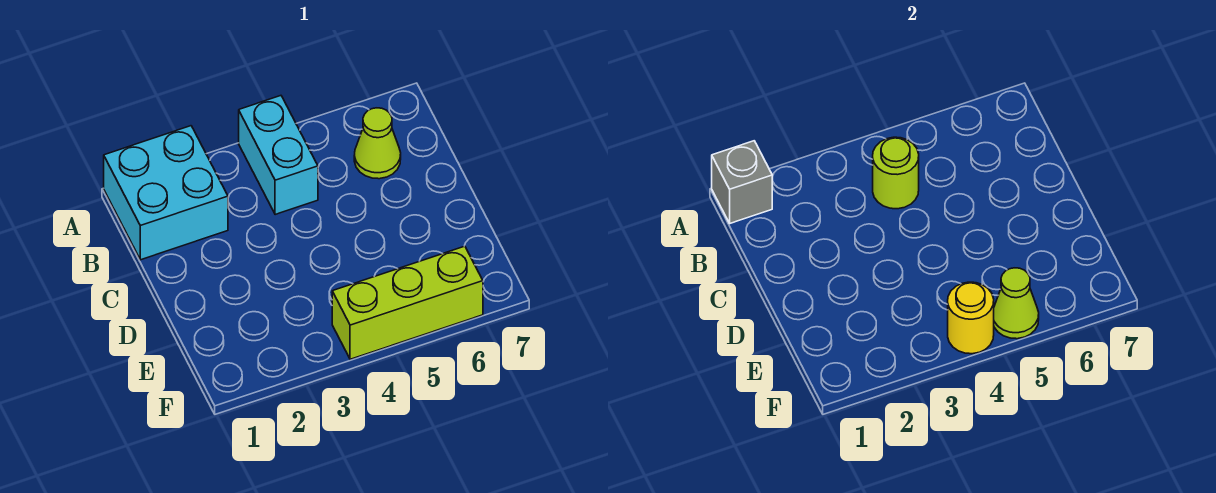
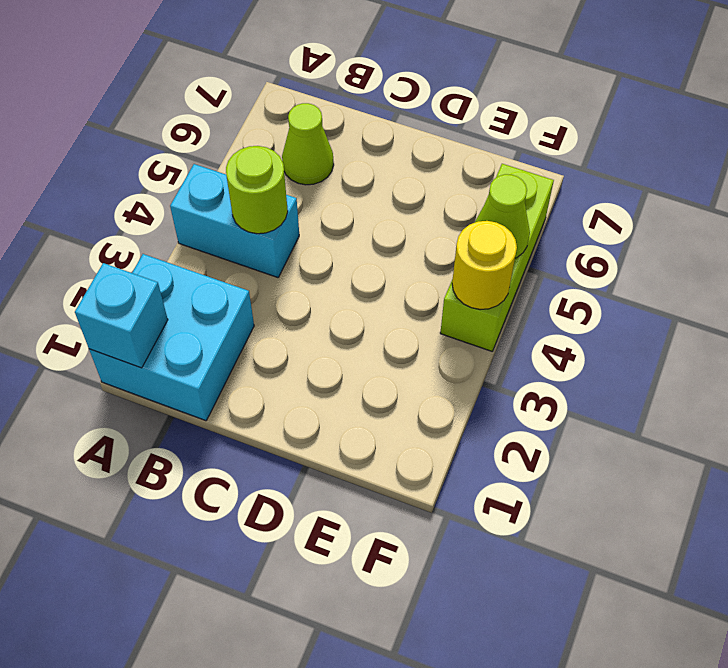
grey 1x1 brick [712,141,772,223] -> cyan 1x1 brick [75,263,168,368]

